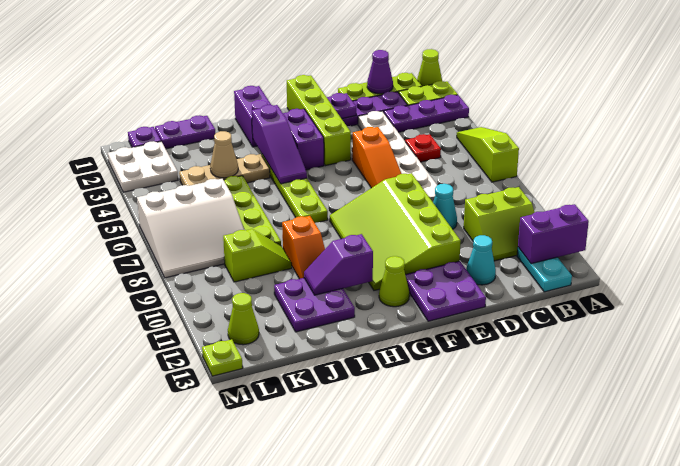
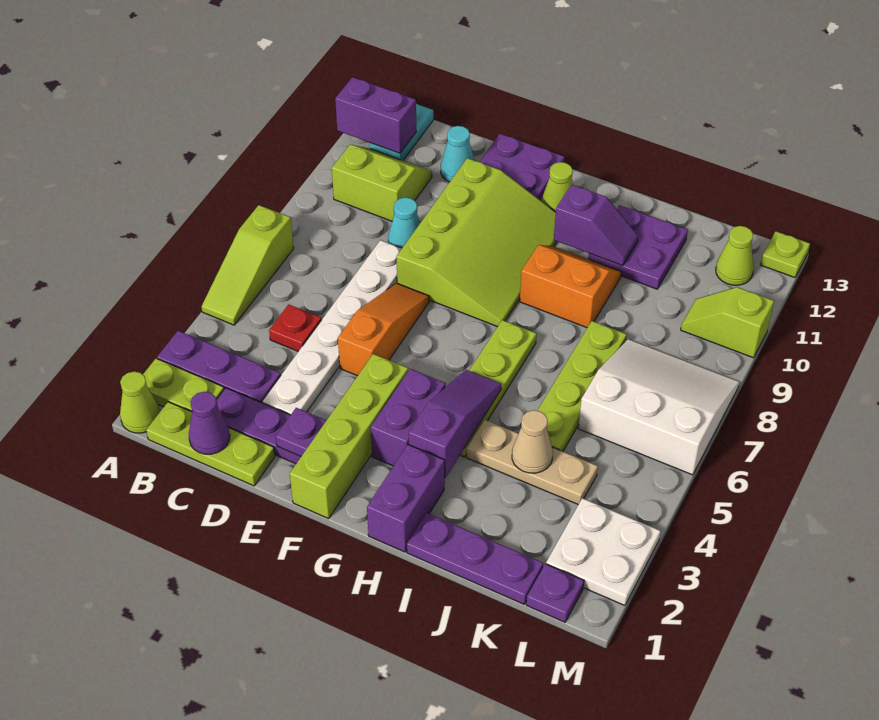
orange 1x2 slope [282,216,325,279] -> orange 2x2 slope [520,245,621,328]
purple 1x2 plate [155,115,216,149] -> purple 1x3 plate [407,513,543,604]
lime 1x2 slope [223,229,292,282] -> lime 1x2 slope moved to [681,287,774,358]

